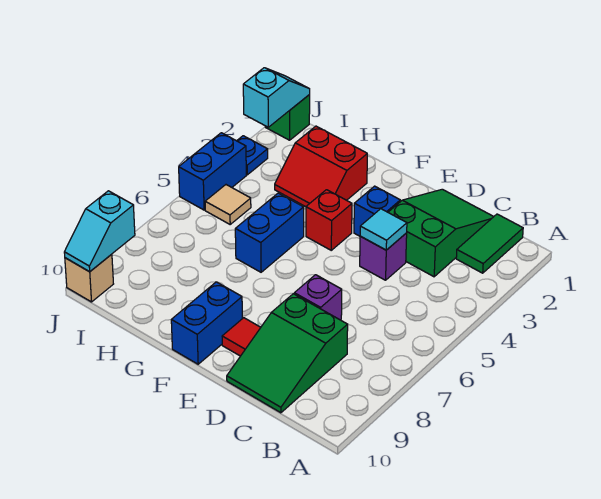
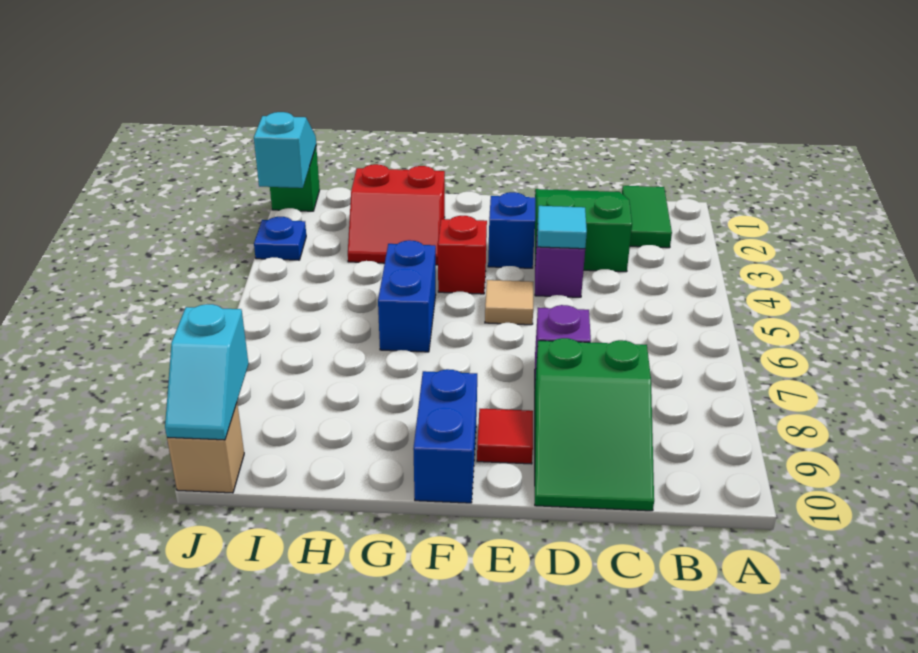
tan 1x1 tile [205,185,251,224] -> tan 1x1 tile moved to [485,280,533,325]
blue 1x2 brick [179,133,246,210] -> none

